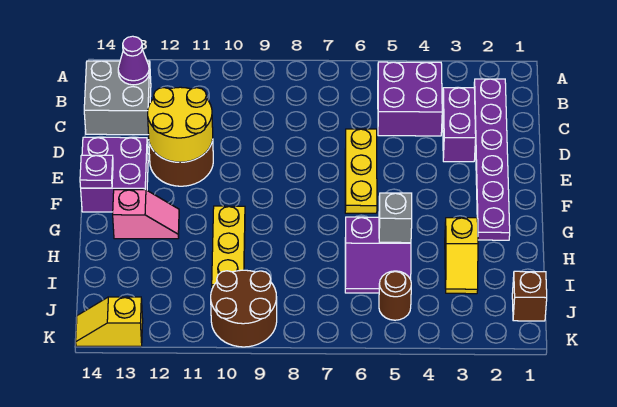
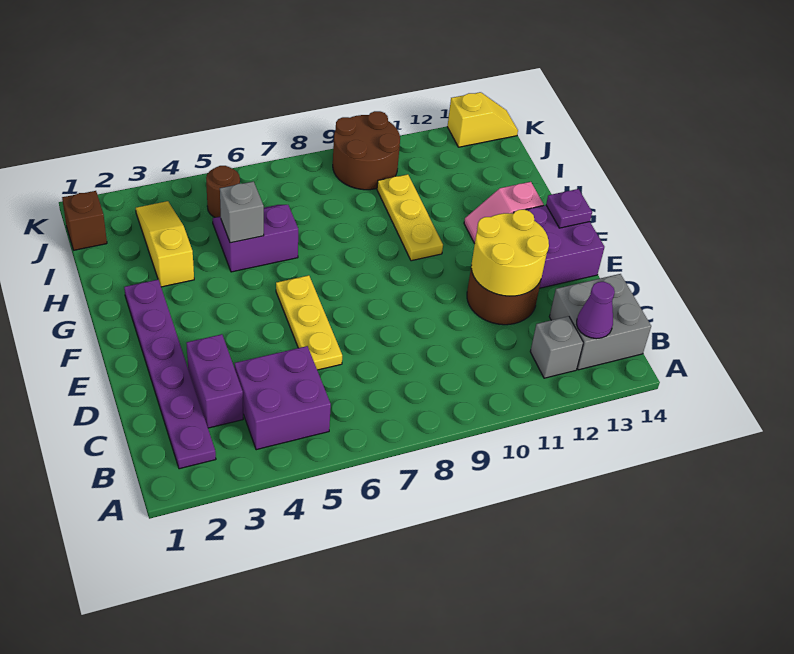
none -> grey 1x1 brick [530,316,583,378]
yellow 1x2 slope [445,218,478,294] -> yellow 1x3 slope [136,201,194,287]

